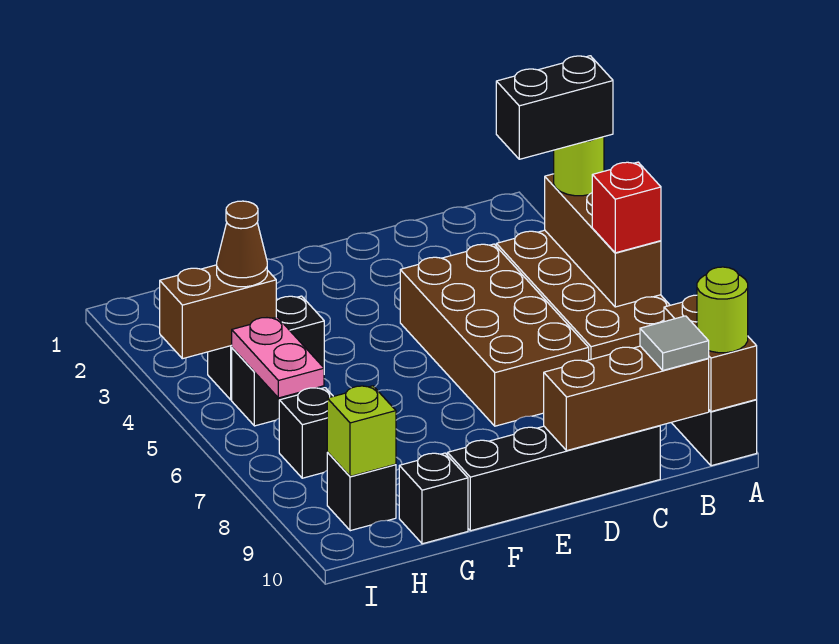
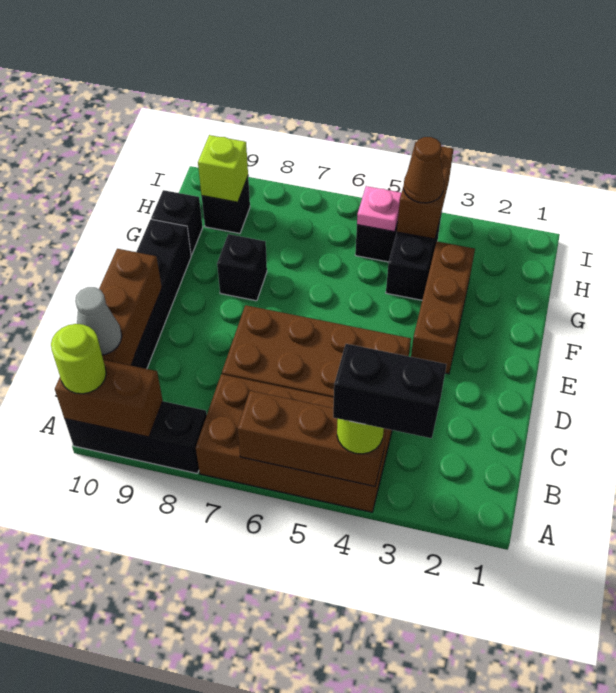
black 1x2 brick [496,56,613,159] -> black 1x2 brick turned to [333,344,447,438]
red 1x1 brick [592,162,661,253] -> none
grey 1x1 tile [640,316,709,370] -> grey 1x1 cone [75,287,122,355]
none -> brown 1x3 brick [411,241,475,374]
pink 1x2 plate [232,317,324,398] -> pink 1x1 plate [357,186,401,232]
black 1x1 brick [279,388,333,478] -> black 1x1 brick moved to [217,234,267,301]

